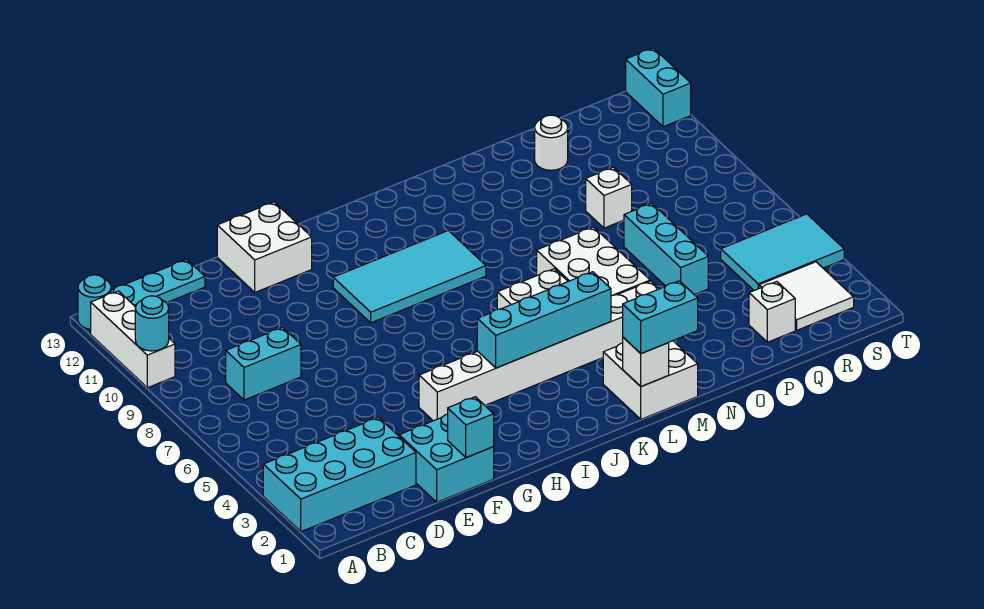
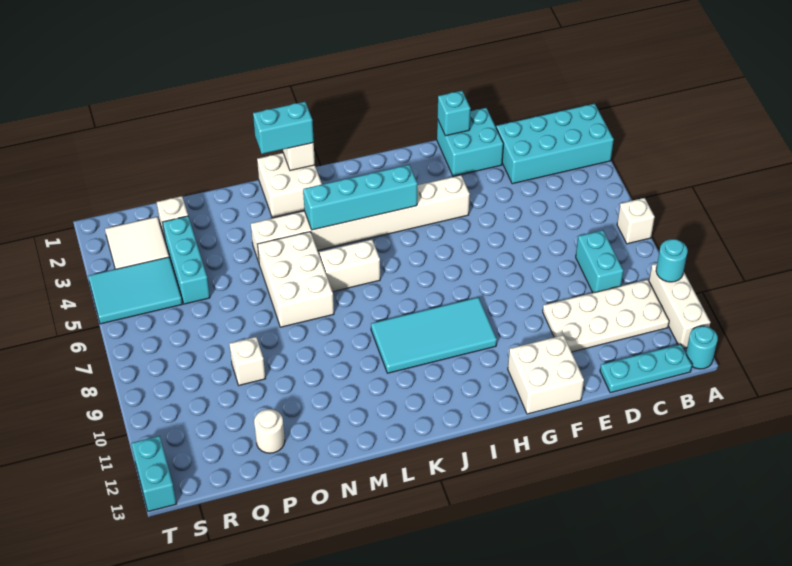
none -> white 1x1 brick [617,198,655,244]
none -> white 2x4 plate [543,280,669,352]
cyan 1x2 brick [226,327,301,400] -> cyan 1x2 brick turned to [576,230,623,293]
cyan 1x3 brick [624,203,708,295] -> cyan 1x3 brick moved to [162,216,210,304]

